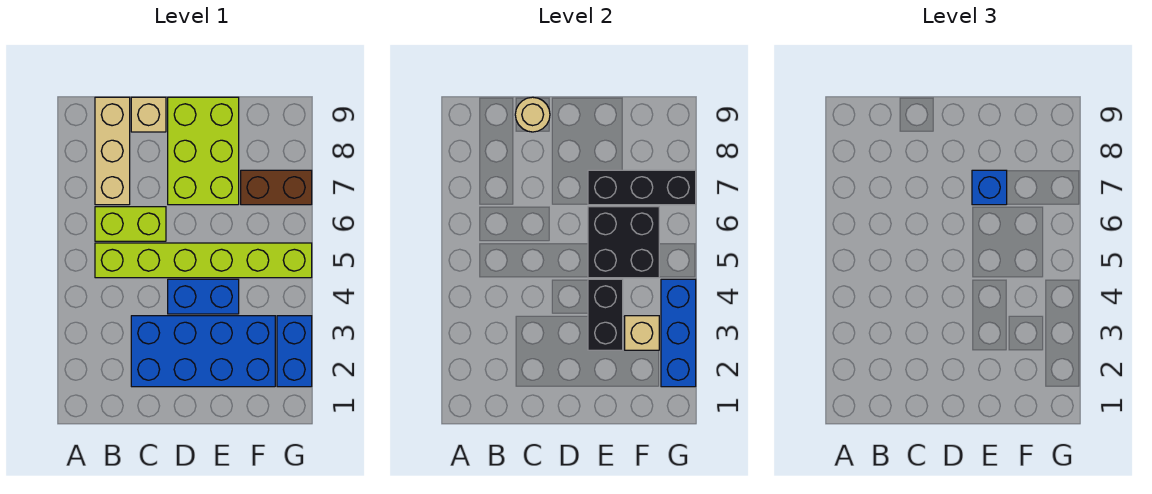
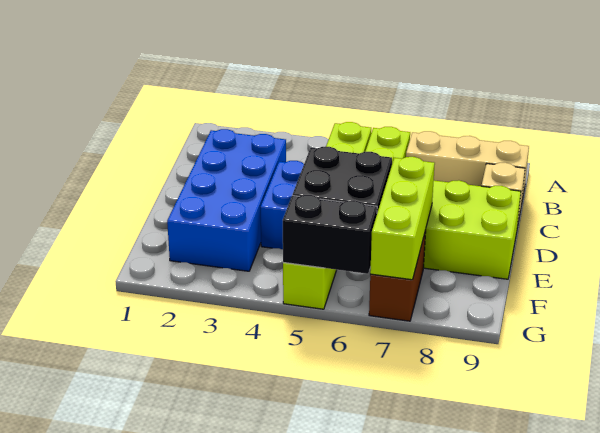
tan 1x1 round brick [515,97,550,132] -> none
black 1x2 brick [588,279,623,350] -> black 1x2 brick moved to [283,195,377,274]
black 1x3 brick [588,170,696,205] -> lime 1x3 brick [370,157,435,280]
blue 1x1 brick [972,170,1007,205] -> none
tan 1x1 brick [625,316,659,350] -> none
blue 1x2 brick [277,316,312,387] -> none
blue 1x3 brick [661,279,696,387] -> none

